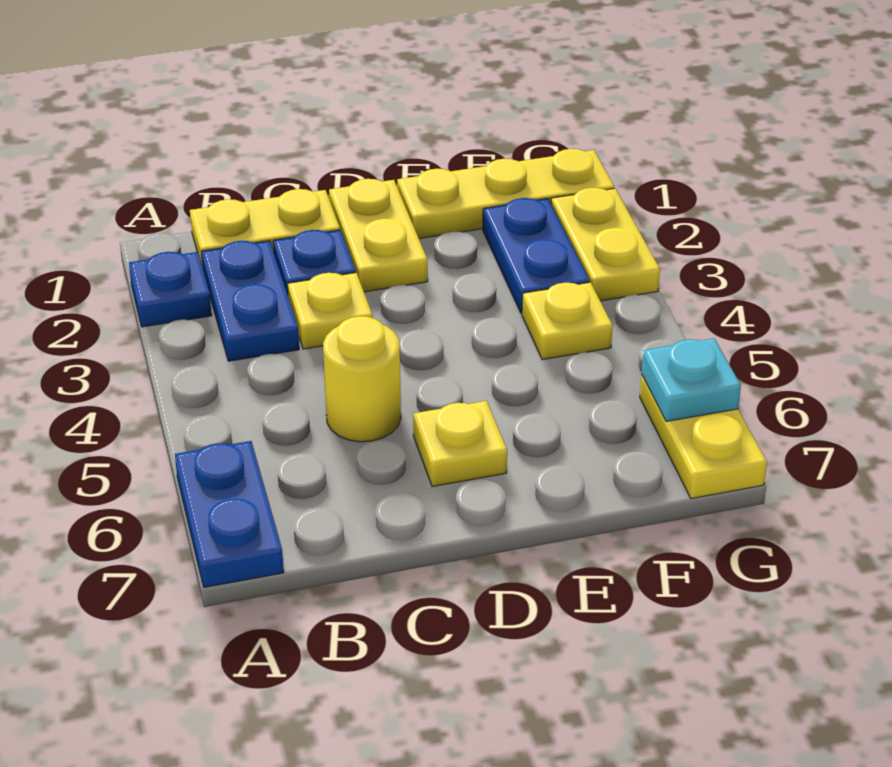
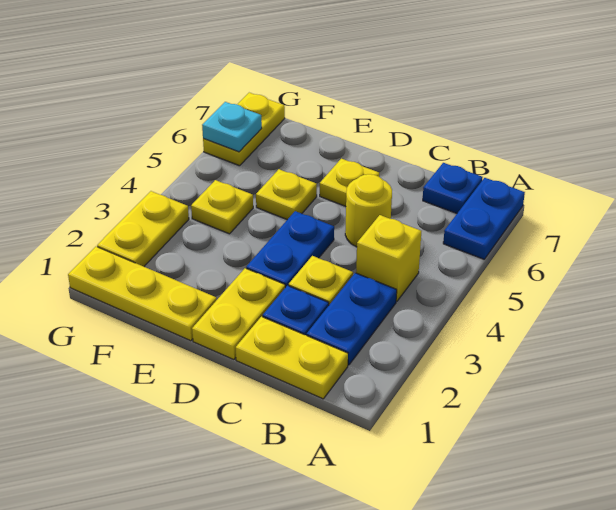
blue 1x1 plate [129,252,212,327] -> blue 1x1 plate moved to [423,163,483,213]
none -> yellow 1x1 brick [356,215,421,301]
none -> yellow 1x1 plate [256,169,317,220]
blue 1x2 plate [483,198,590,314] -> blue 1x2 plate moved to [246,211,334,287]

